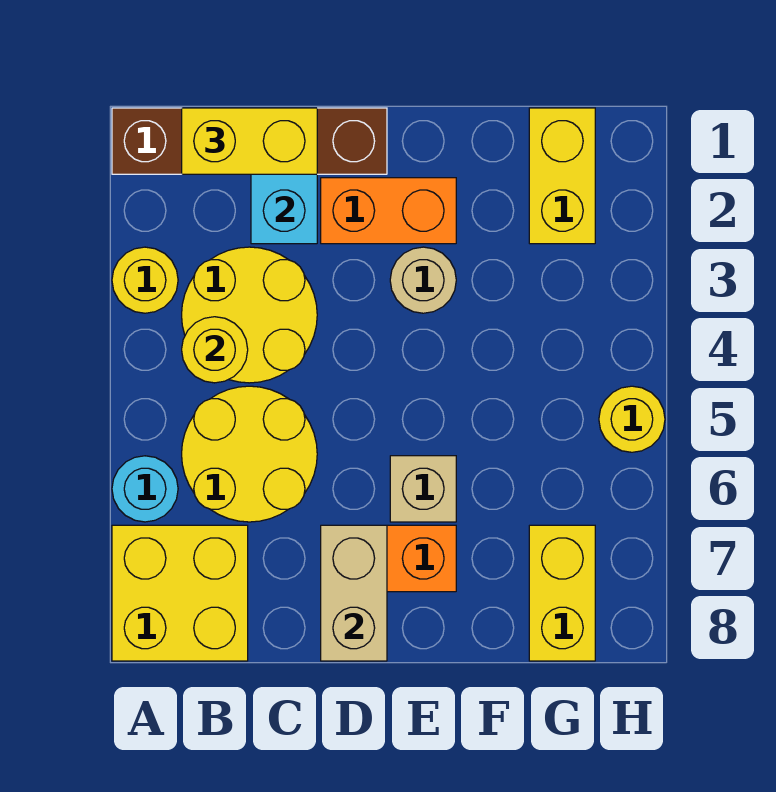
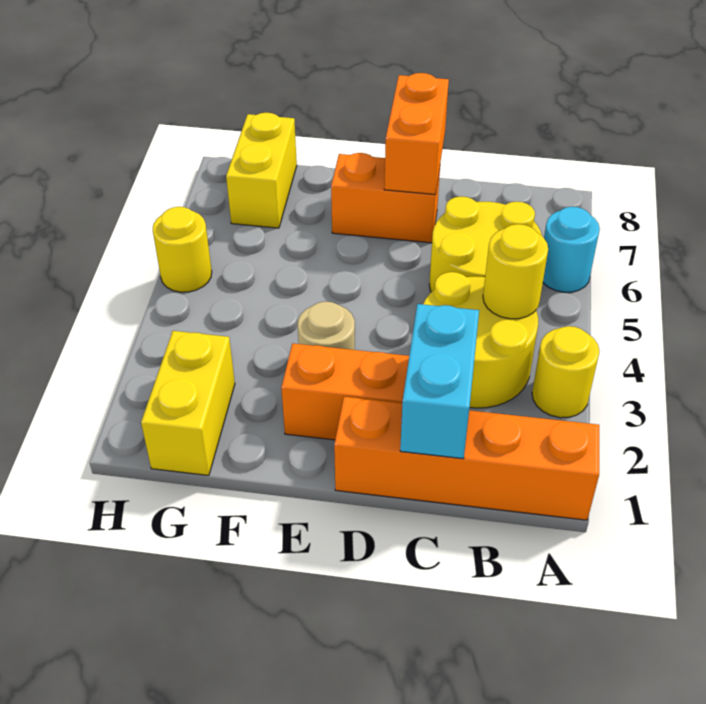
brown 1x4 brick [112,108,387,174] -> orange 1x4 brick [334,397,599,520]
yellow 2x2 brick [112,525,248,661] -> none
yellow 1x2 brick [182,108,317,174] -> none
tan 1x2 brick [321,525,387,661] -> orange 1x2 brick [384,73,449,195]
tan 1x1 brick [390,456,456,522] -> none

